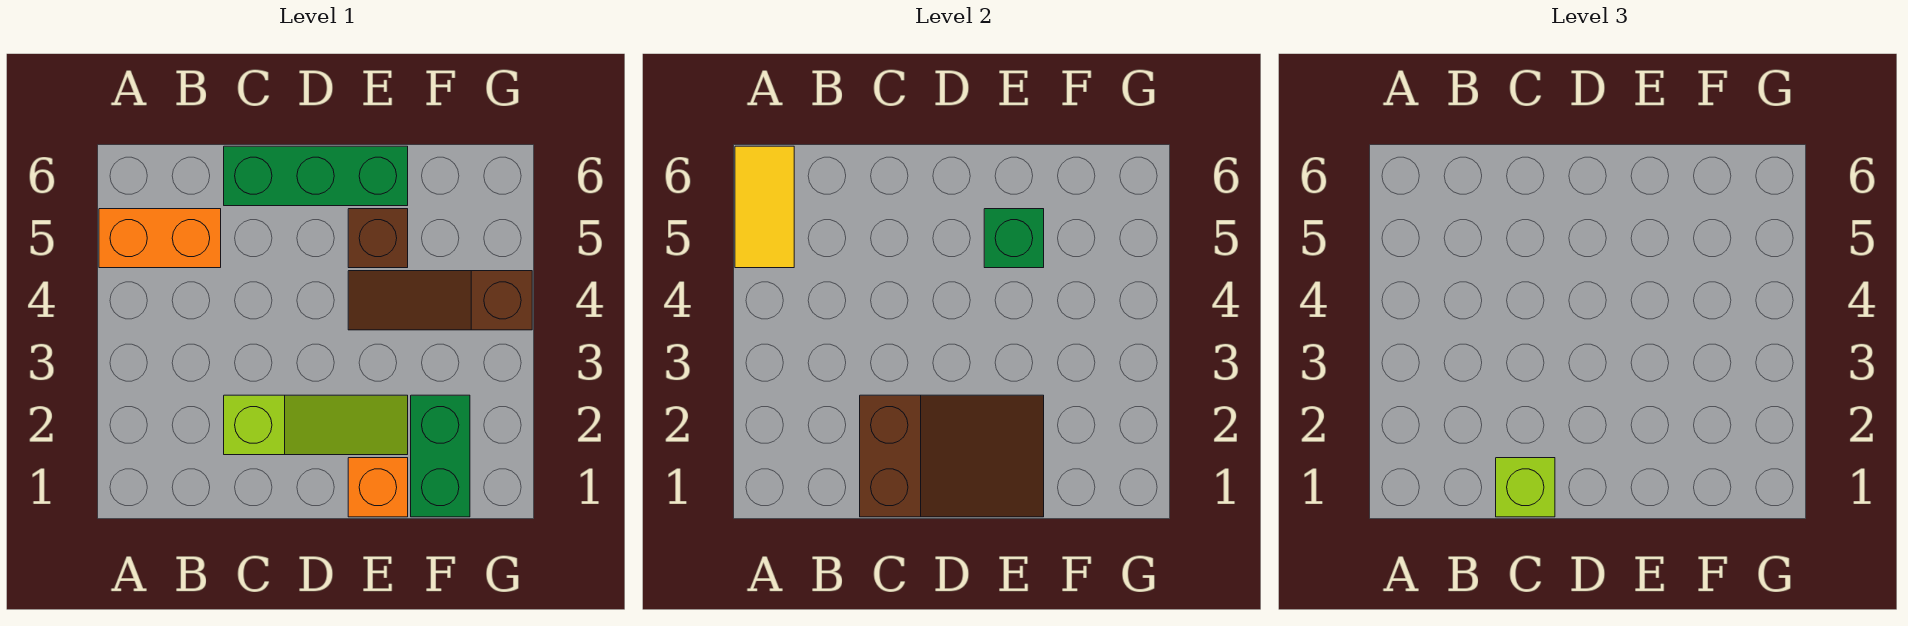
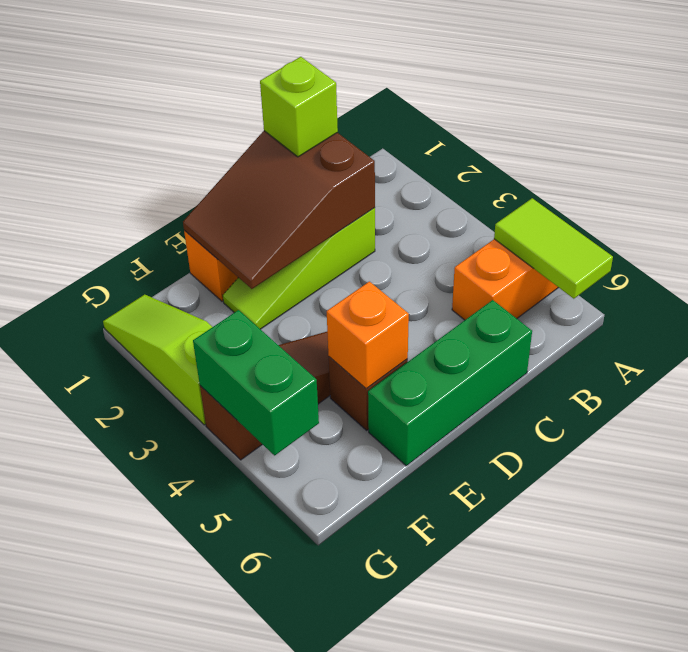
yellow 1x2 tile [735,146,794,268] -> lime 1x2 tile [494,198,613,299]
green 1x1 brick [984,209,1044,268] -> orange 1x1 brick [327,282,409,389]
green 1x2 brick [411,395,470,517] -> green 1x2 brick moved to [193,310,319,455]
none -> lime 1x3 slope [103,294,212,425]

